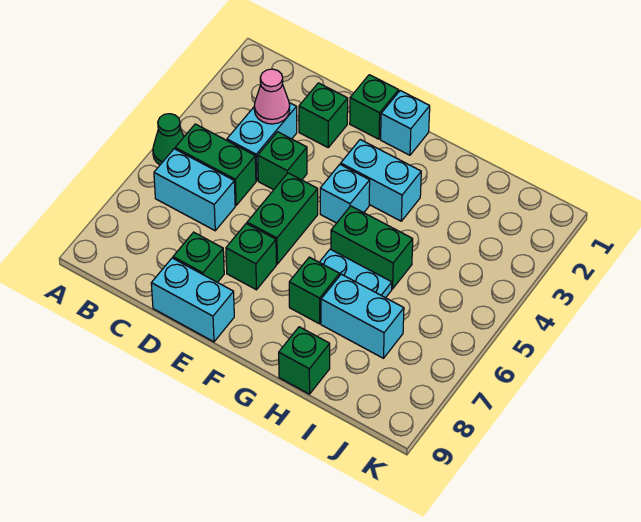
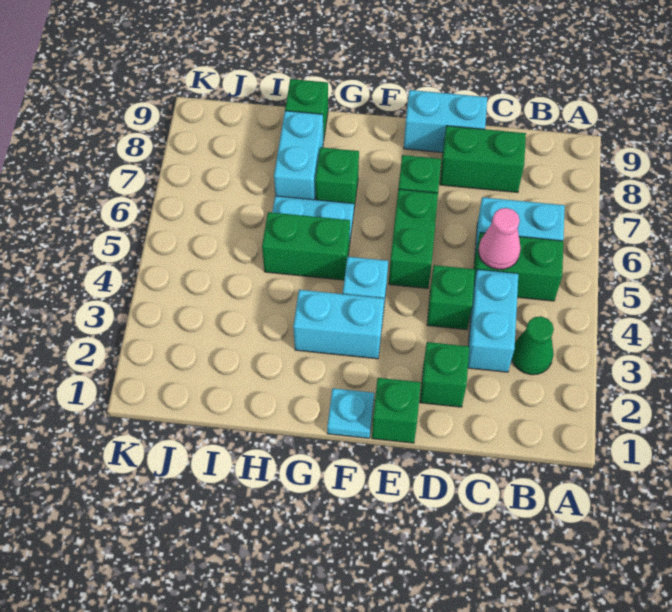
green 1x1 cone [153,114,184,165] -> green 1x1 cone moved to [512,316,554,375]
pink 1x1 cone [254,69,290,124] -> pink 1x1 cone moved to [478,208,521,269]
green 1x1 brick [173,232,224,282] -> green 1x2 brick [440,126,526,192]
cyan 1x1 brick [381,91,430,155] -> cyan 1x1 plate [327,388,374,438]
cyan 1x2 brick [321,274,404,358] -> cyan 1x2 brick turned to [274,111,323,200]

